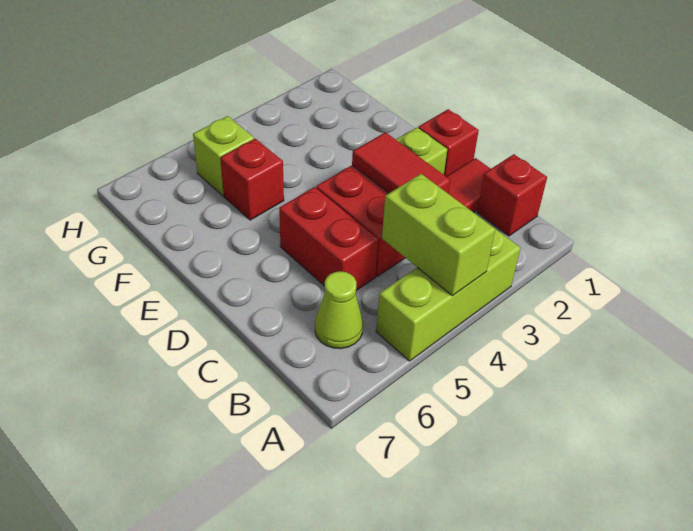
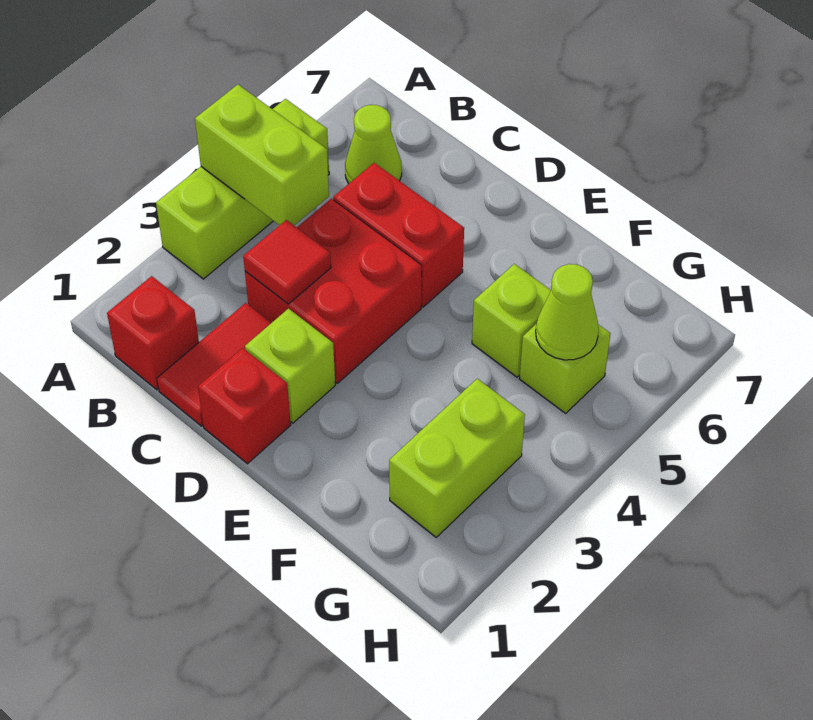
red 1x2 tile [352,132,450,193] -> red 1x1 tile [243,220,331,304]
red 1x1 brick [220,139,284,220] -> lime 1x1 brick [472,264,551,377]
none -> lime 1x2 brick [389,379,525,537]
none -> lime 1x1 cone [536,264,599,360]

